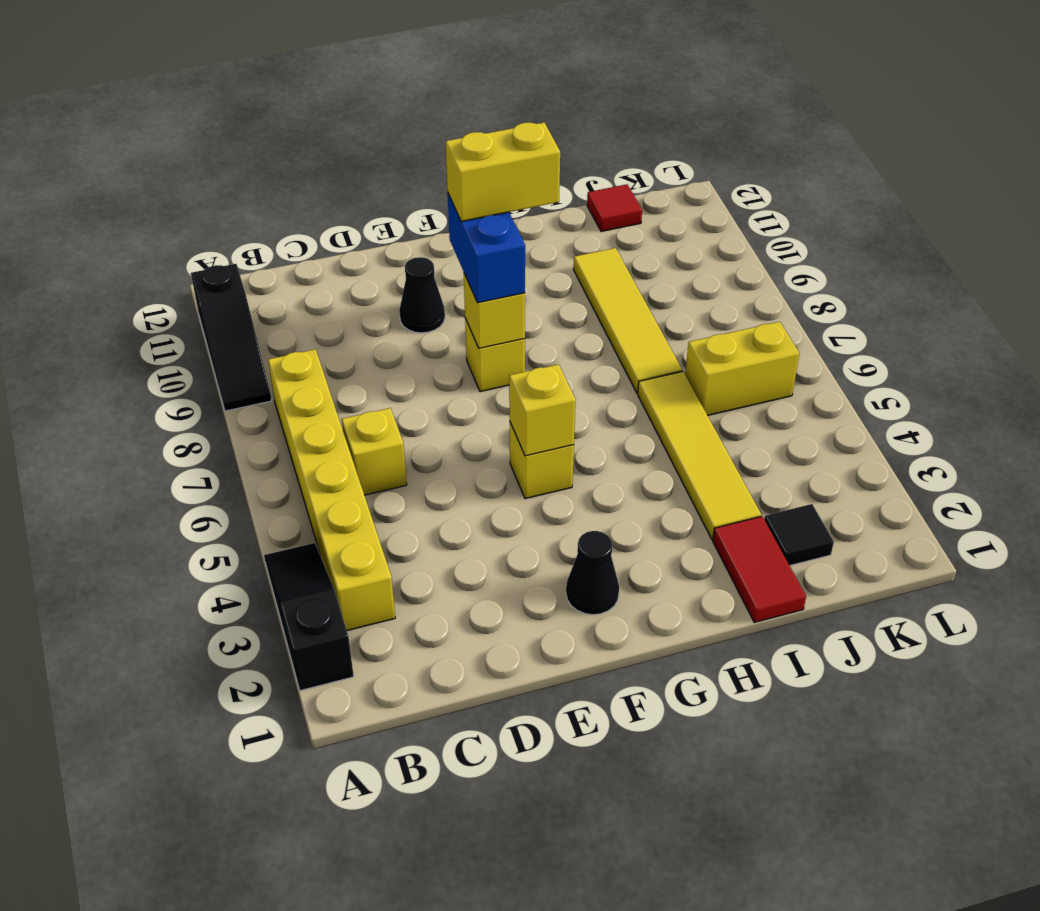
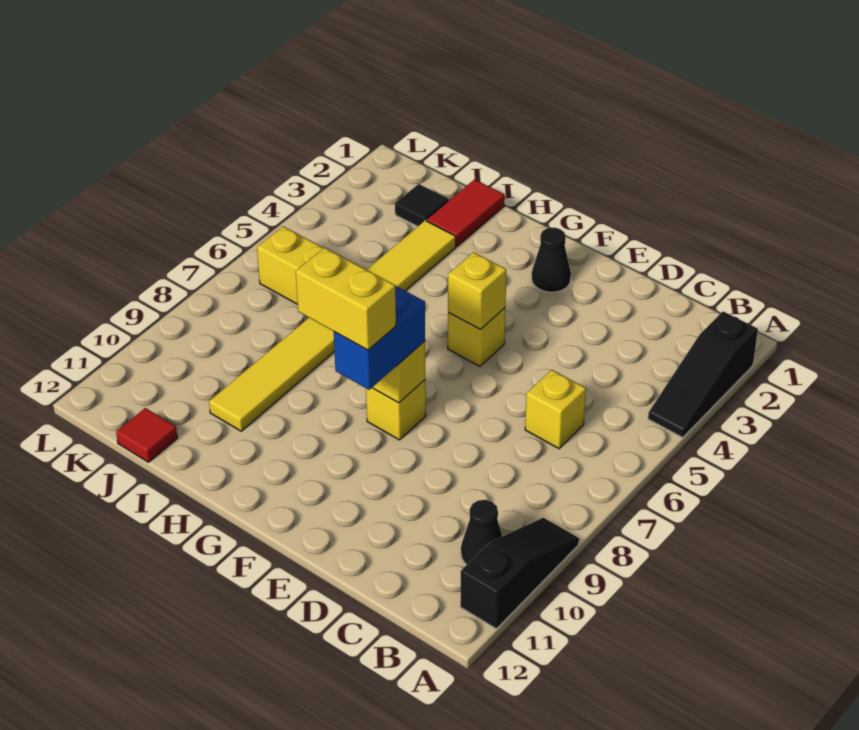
yellow 1x6 brick [268,349,395,630] -> none
black 1x1 cone [399,257,445,333] -> black 1x1 cone moved to [461,500,502,564]

